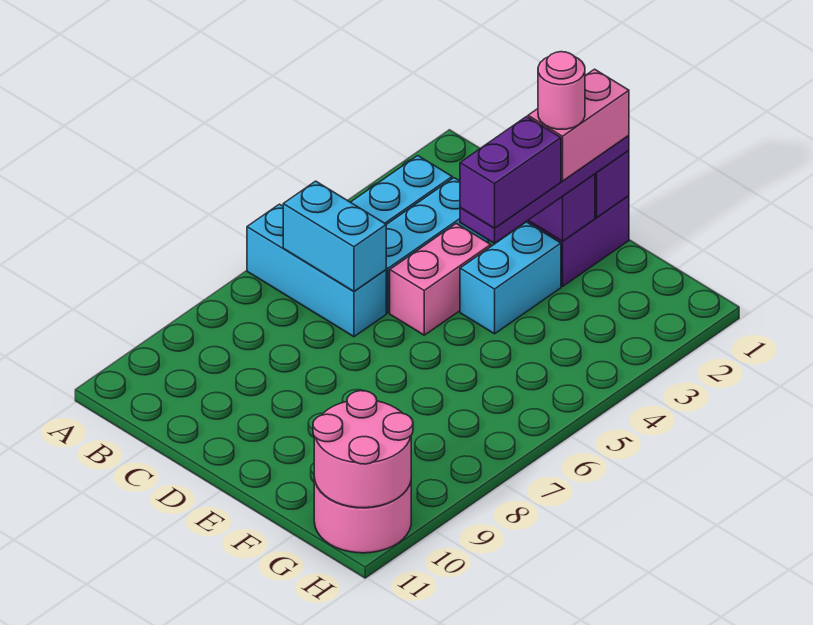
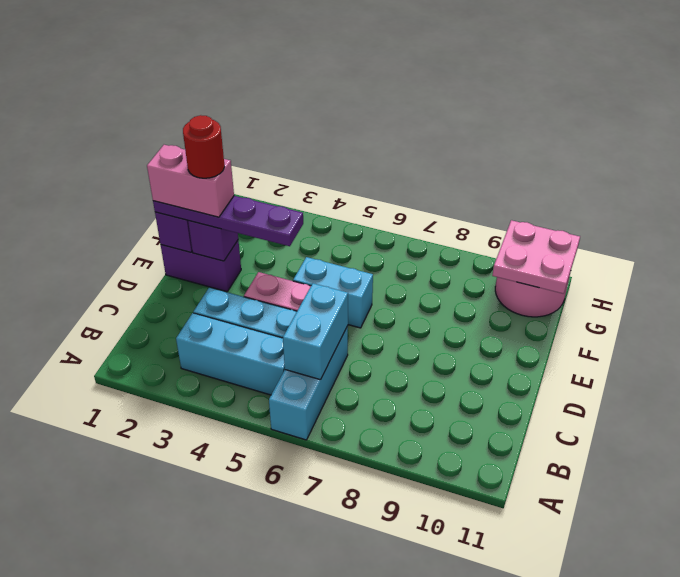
pink 1x1 round brick [538,52,585,129] -> red 1x1 round brick [183,115,225,178]
cyan 1x2 brick [460,222,561,334] -> cyan 1x2 brick moved to [293,257,373,328]
purple 1x2 brick [460,117,561,228] -> none
pink 2x2 round brick [313,391,413,508] -> pink 2x2 plate [492,220,580,294]

